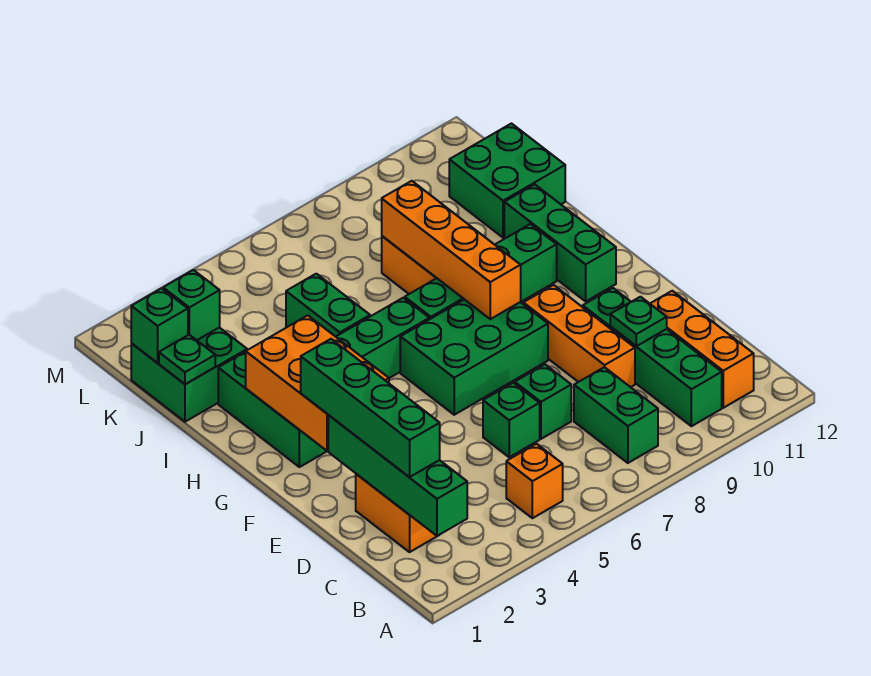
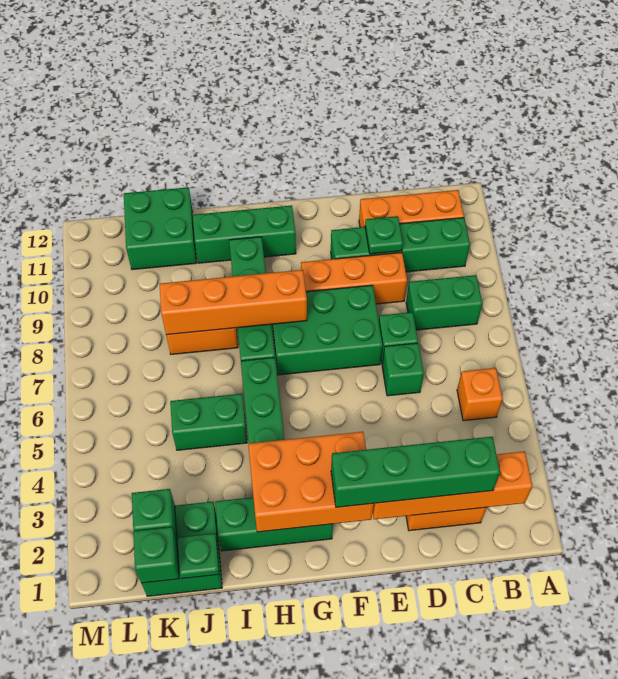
green 1x4 brick [328,415,467,536] -> orange 1x4 brick [373,451,532,519]
green 2x3 brick [400,299,548,415] -> green 2x3 brick turned to [272,285,382,375]

